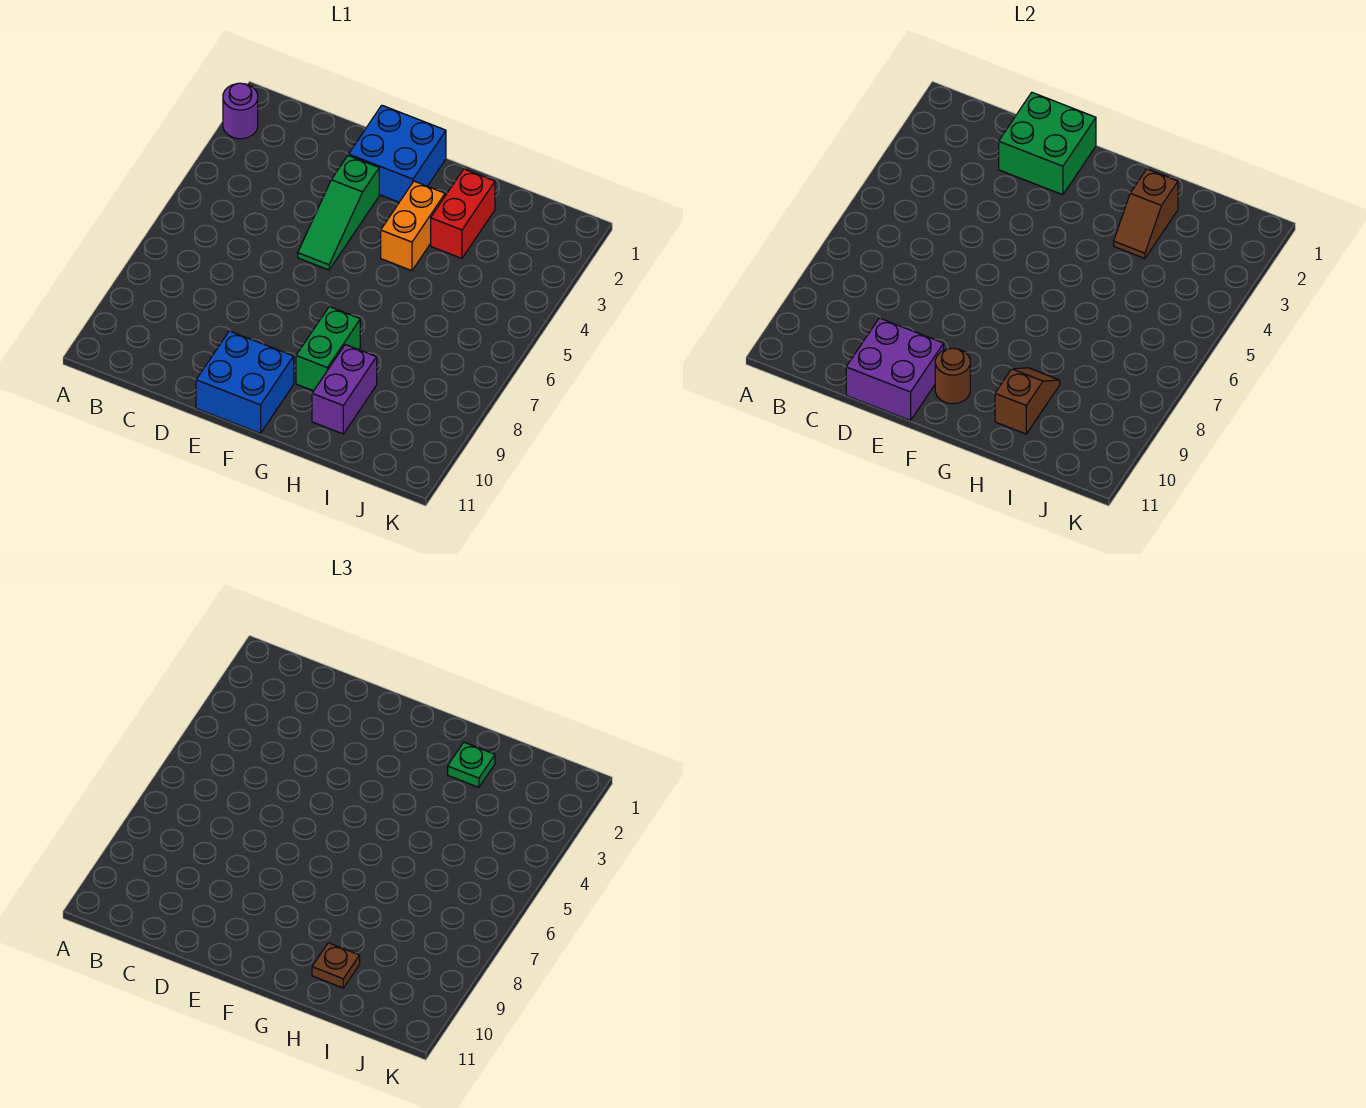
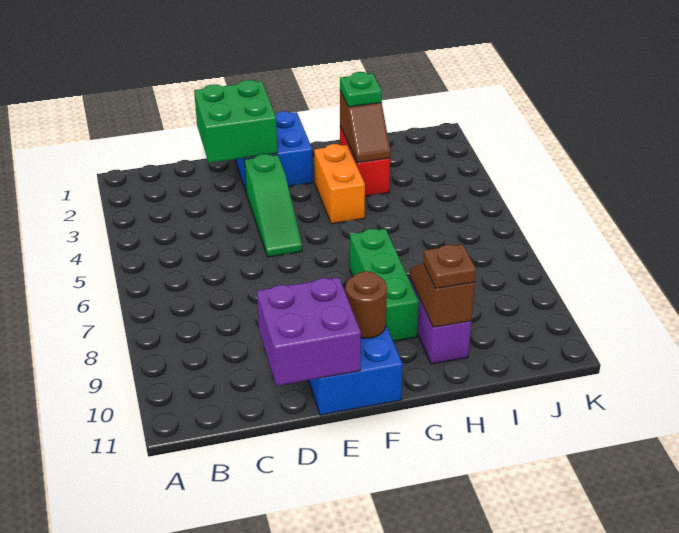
purple 1x1 round brick [223,83,258,139] -> none
green 1x2 brick [296,307,360,391] -> green 1x3 brick [350,229,419,341]

